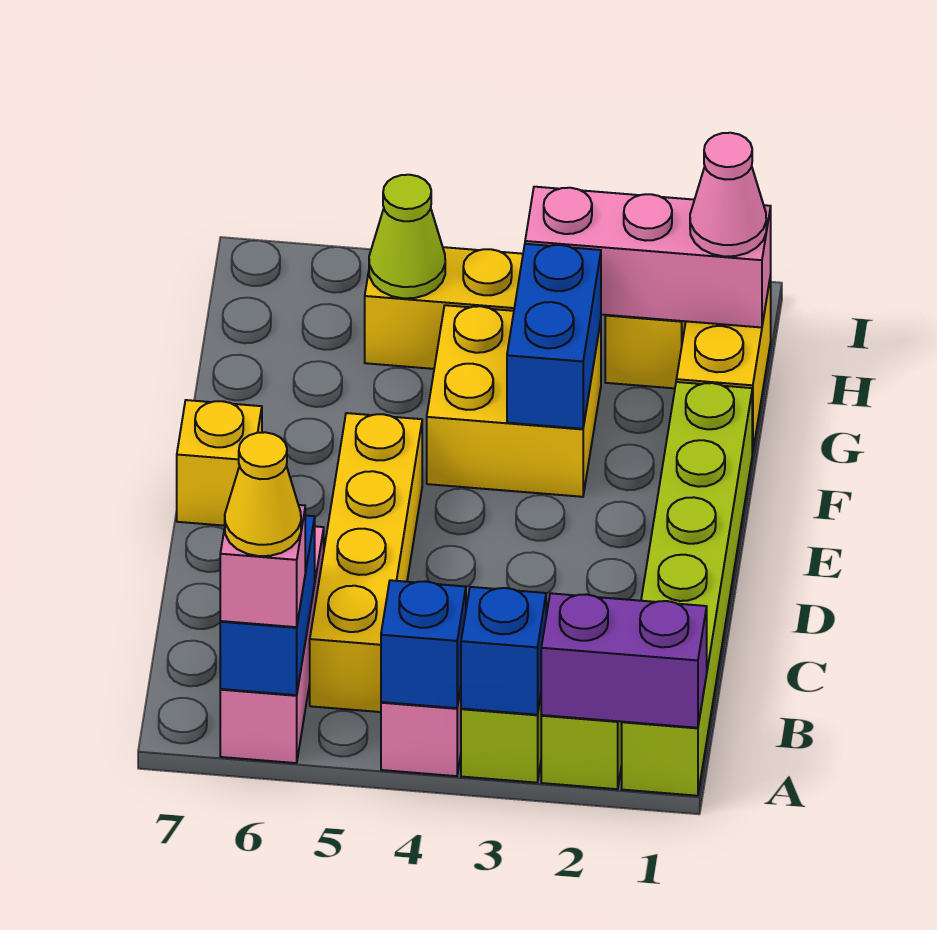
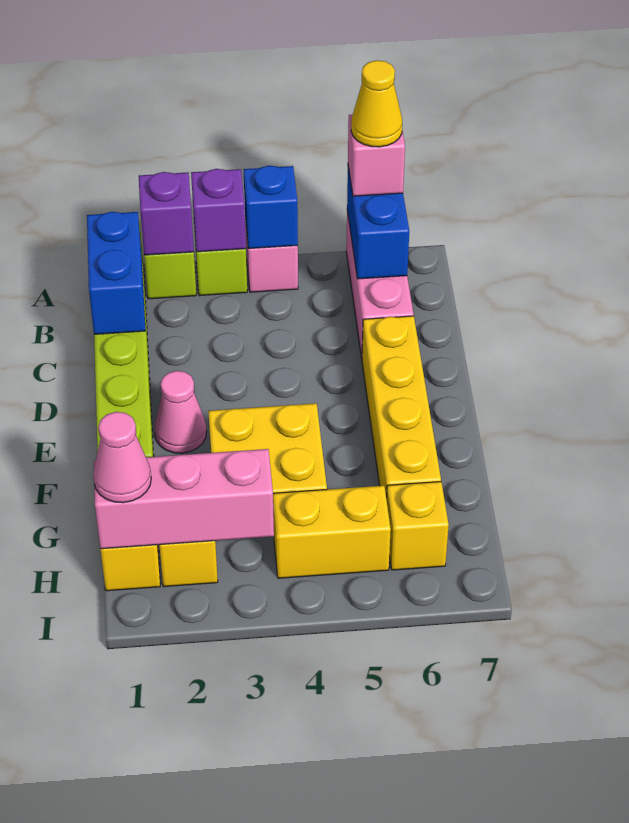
purple 1x2 brick [541,593,707,728] -> purple 1x1 brick [139,172,194,255]
blue 1x1 brick [461,587,546,715] -> purple 1x1 brick [191,169,246,252]
yellow 1x4 brick [310,413,422,712] -> yellow 1x4 brick moved to [362,316,441,500]
none -> pink 1x1 cone [155,371,207,453]
yellow 1x1 brick [177,400,262,526] -> yellow 1x1 brick moved to [387,482,449,570]
blue 1x2 brick [507,244,601,429] -> blue 1x2 brick moved to [87,212,146,334]
lime 1x1 cone [369,175,445,298] -> none

